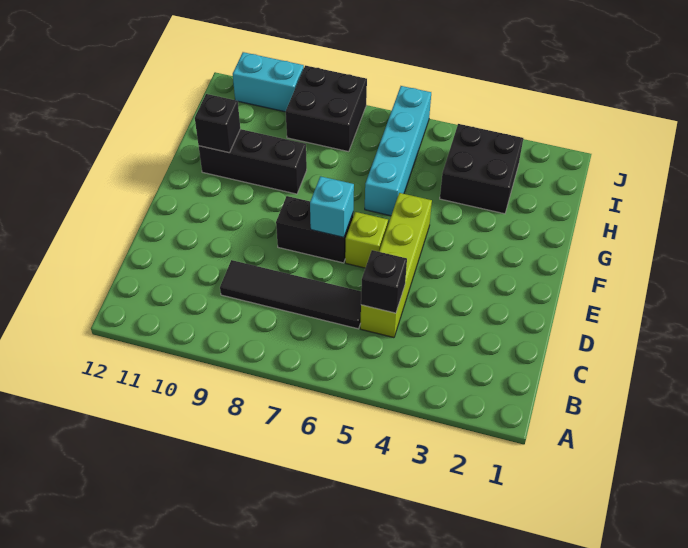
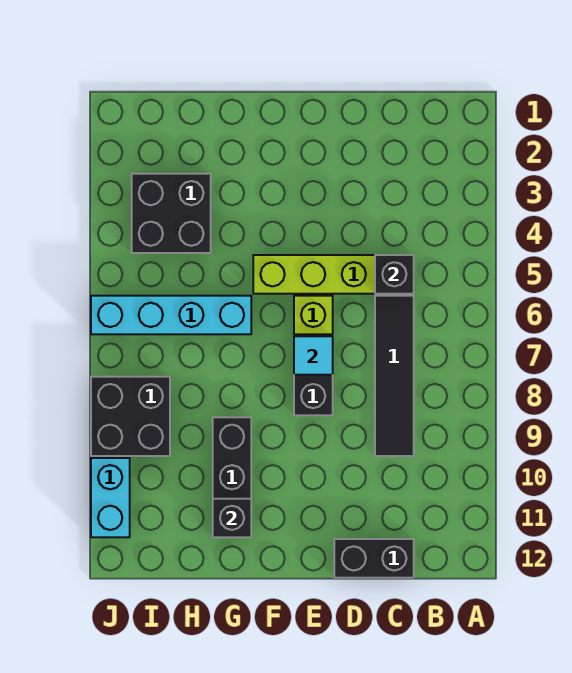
none -> black 1x2 brick [334,539,414,578]
cyan 1x1 brick [310,176,354,237] -> cyan 1x1 tile [294,336,333,375]

